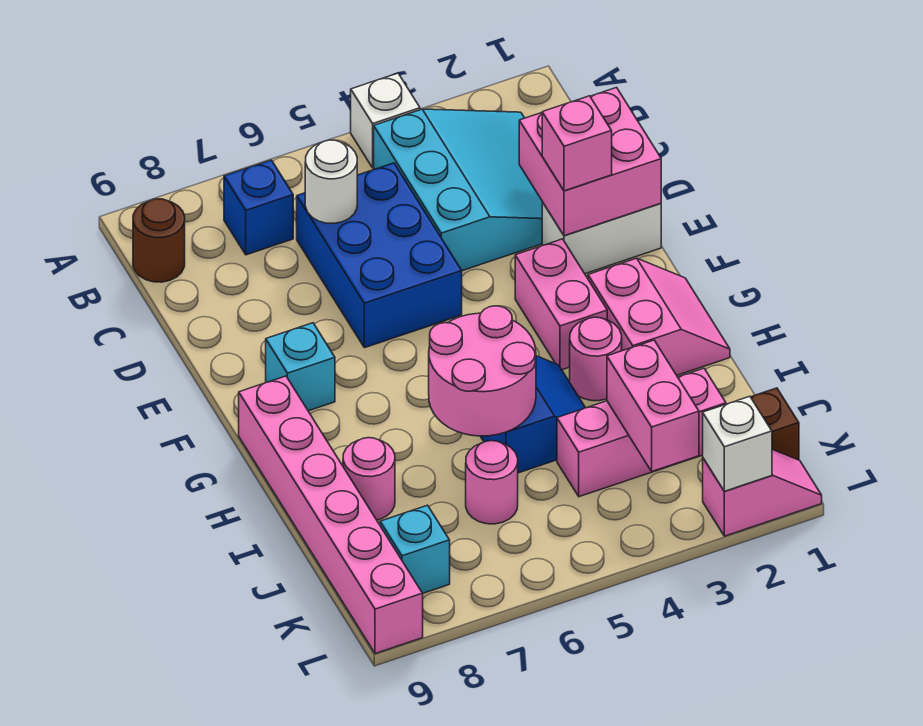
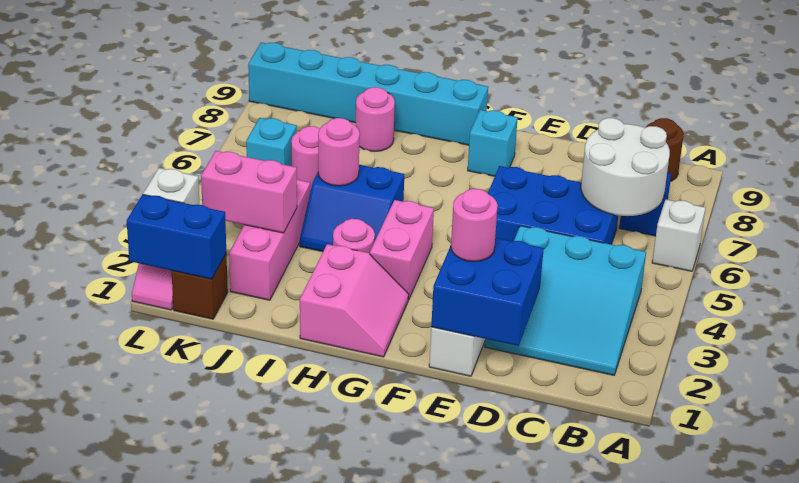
white 1x1 brick [351,73,420,168] -> white 1x1 brick moved to [652,200,705,271]
white 1x1 round brick [305,140,357,223] -> white 2x2 round brick [581,118,670,216]
pink 2x2 brick [519,88,661,236] -> blue 2x2 brick [431,238,544,346]
pink 1x1 brick [542,96,612,191] -> pink 1x1 round brick [451,189,498,262]
pink 1x2 brick [515,239,607,370] -> pink 1x2 brick turned to [370,200,434,300]
pink 2x2 slope [588,258,730,375] -> pink 2x2 slope turned to [300,244,409,357]
pink 1x6 brick [239,376,423,654] -> cyan 1x6 brick [248,42,488,145]
pink 2x2 round brick [429,306,536,436] -> pink 1x1 round brick [318,118,360,186]
none -> blue 1x2 brick [127,195,226,279]
cyan 1x1 brick [380,505,450,593] -> cyan 1x1 brick moved to [246,118,297,166]

